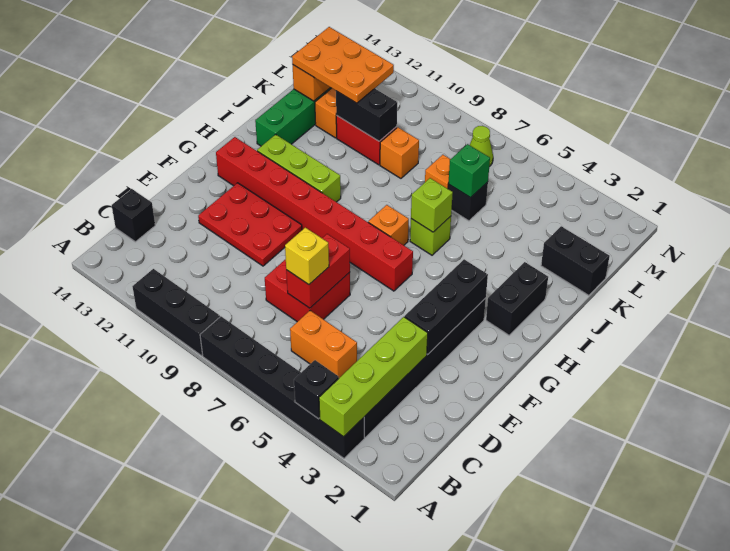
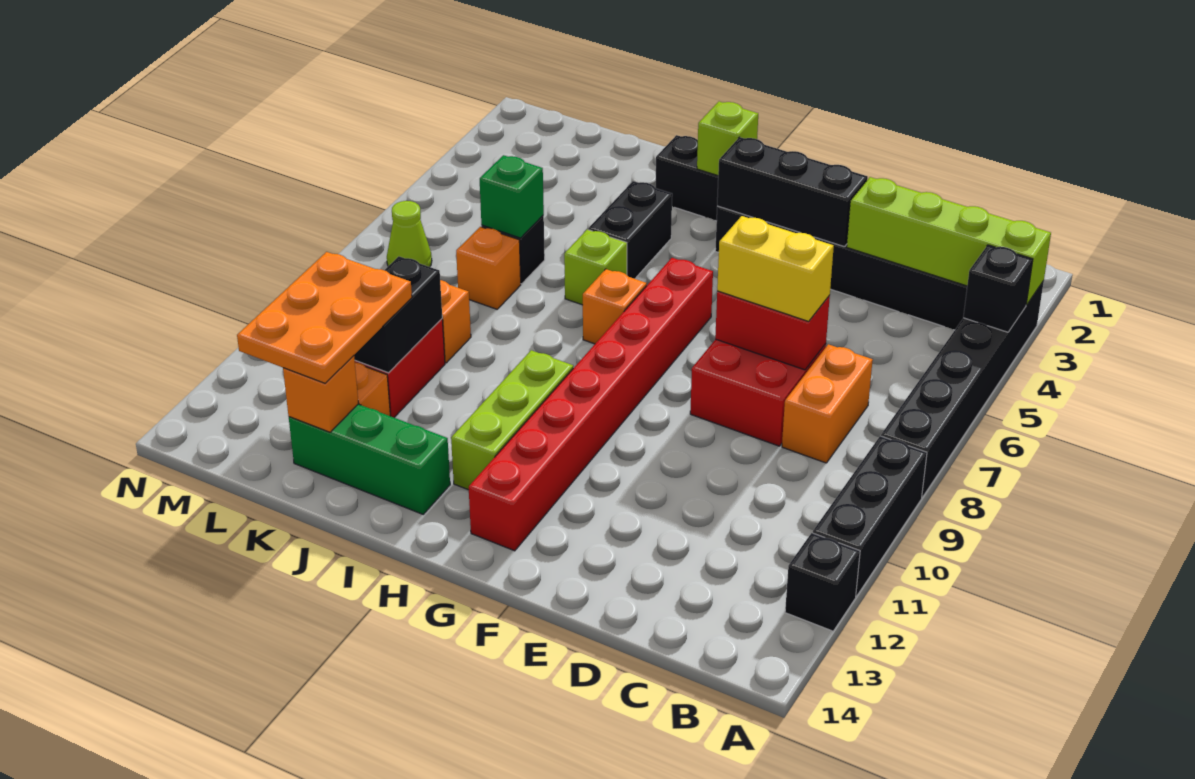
orange 1x2 brick [290,311,357,378] -> orange 1x2 brick moved to [782,344,873,463]
black 1x1 brick [112,189,155,242] -> black 1x1 brick moved to [785,533,860,631]
yellow 1x1 brick [285,227,329,285] -> yellow 1x2 brick [717,216,834,321]
red 2x3 plate [198,183,302,266] -> none
lime 1x1 brick [411,178,453,232] -> lime 1x1 brick moved to [697,102,758,176]
black 1x2 brick [541,226,610,295] -> black 1x2 brick moved to [588,181,672,279]

